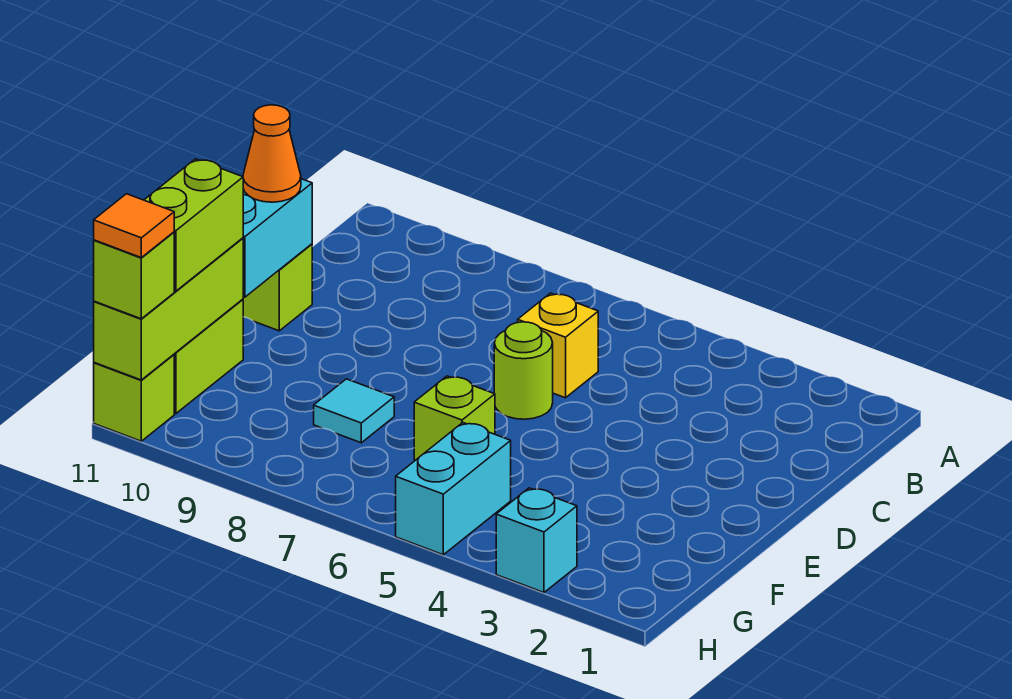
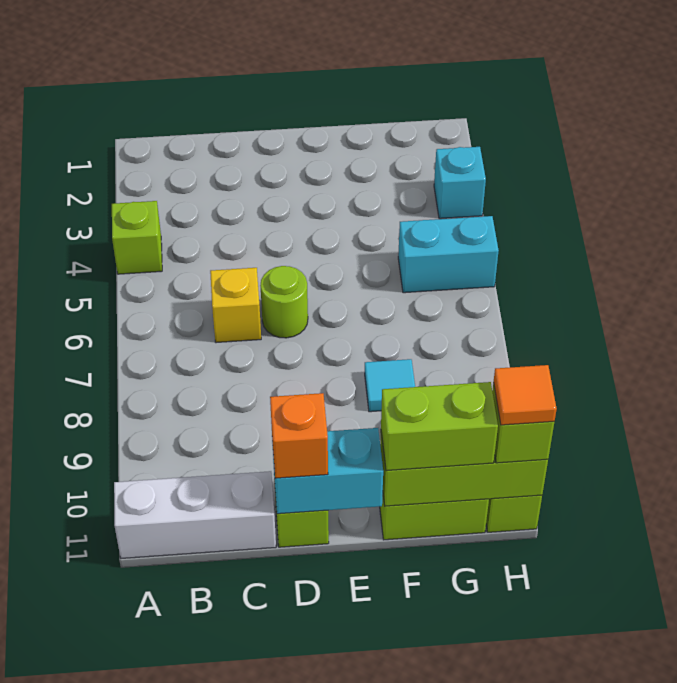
none -> white 1x3 brick [114,471,276,558]
orange 1x1 cone [243,105,301,202] -> orange 1x1 brick [270,393,328,478]
lime 1x1 brick [414,376,495,461] -> lime 1x1 brick moved to [112,201,162,274]

